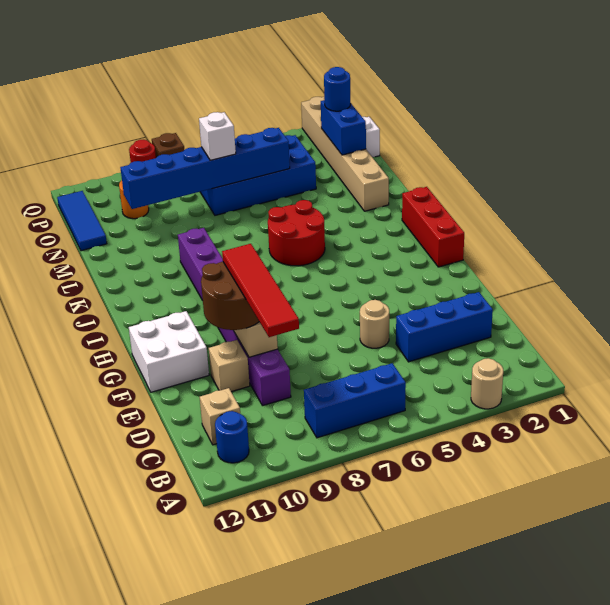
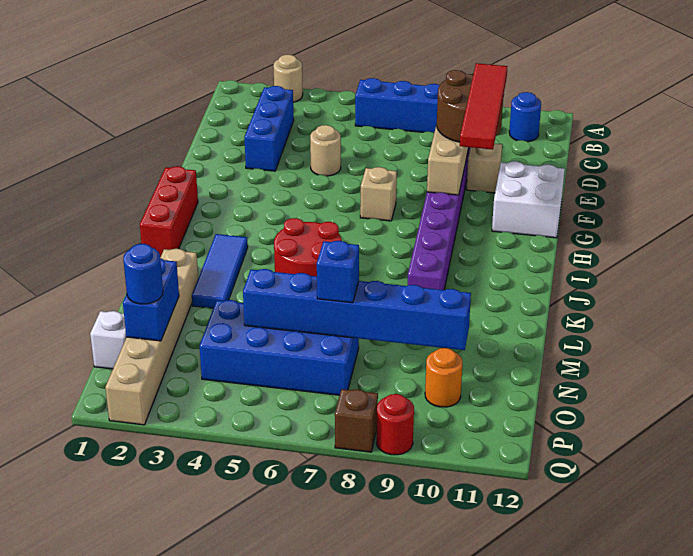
red 1x4 tile [222,244,299,337] -> red 1x4 tile moved to [460,63,507,149]
tan 1x1 brick [200,388,240,445] -> tan 1x1 brick moved to [360,167,397,221]
blue 1x3 brick [396,292,493,362] -> blue 1x3 brick turned to [244,86,294,171]
white 1x1 brick [199,112,236,160] -> blue 1x1 brick [317,241,359,303]
blue 1x3 tile [57,191,107,251] -> blue 1x3 tile moved to [192,234,248,308]

